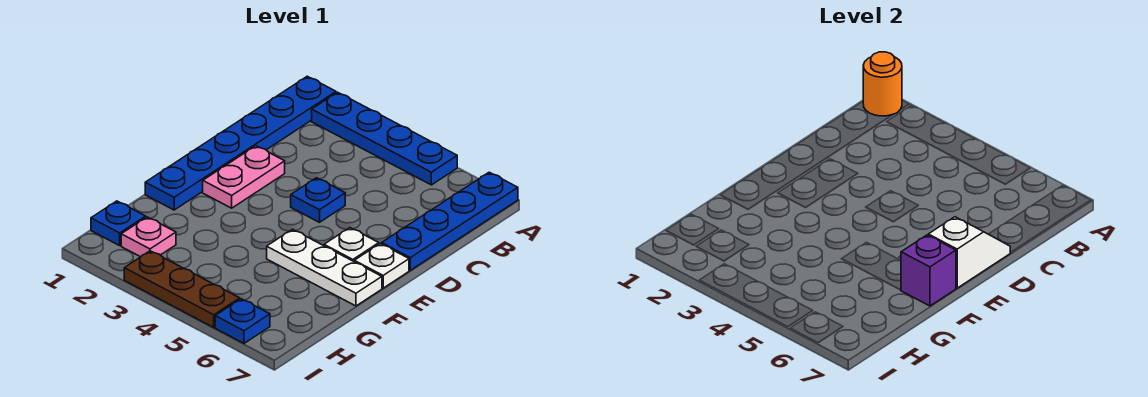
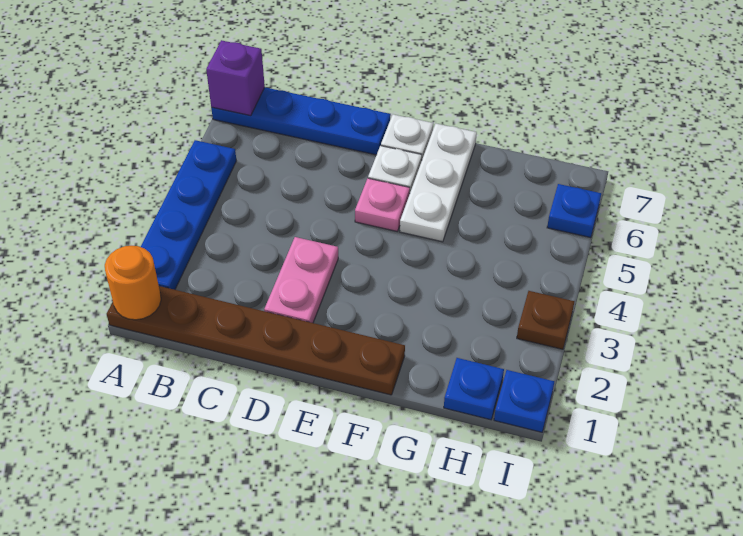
blue 1x6 plate [145,76,336,210] -> brown 1x6 plate [107,286,405,395]
pink 1x2 plate [203,146,285,208] -> pink 1x2 plate turned to [264,237,338,323]
blue 1x1 plate [291,178,345,222] -> blue 1x1 plate moved to [494,370,554,432]
white 1x2 slope [928,217,1010,288] -> none
purple 1x1 brick [901,235,956,306] -> purple 1x1 brick moved to [206,40,265,116]
pink 1x1 plate [121,217,176,257] -> pink 1x1 plate moved to [355,178,410,231]
brown 1x3 plate [124,251,240,327] -> brown 1x1 plate [517,291,574,349]

